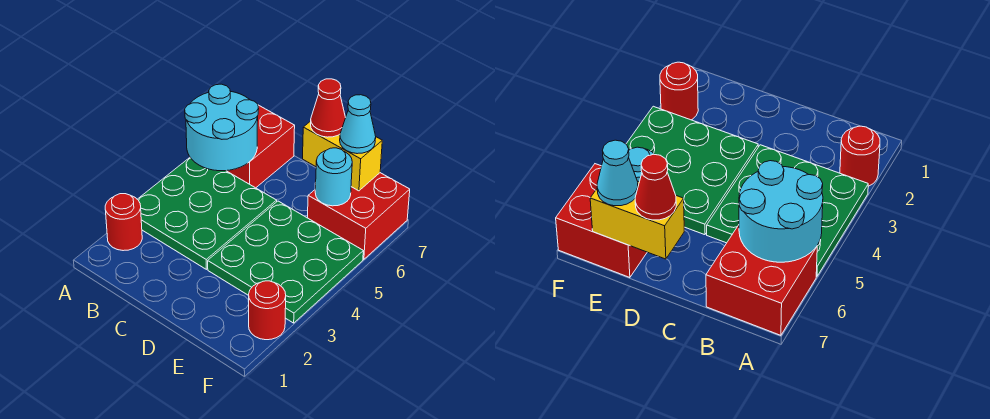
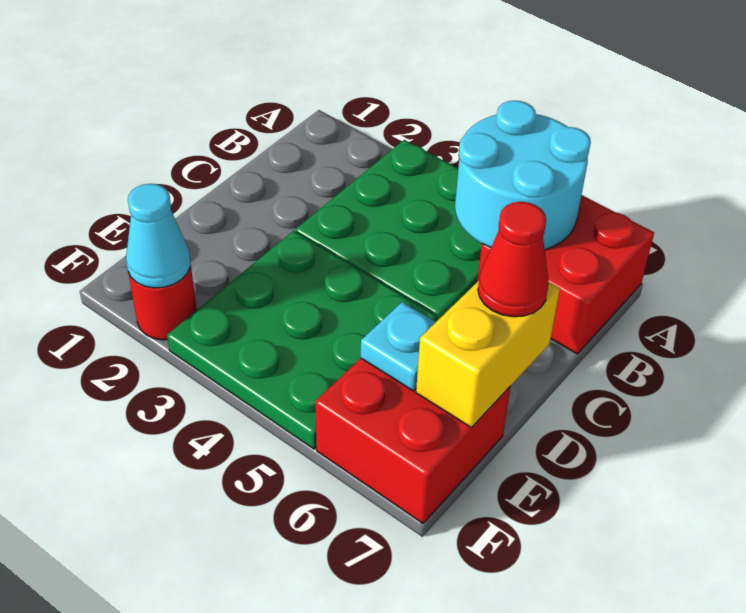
red 1x1 round brick [105,194,142,251] -> none
cyan 1x1 round brick [315,148,352,206] -> cyan 1x1 plate [361,302,436,391]
cyan 1x1 cone [340,95,376,154] -> cyan 1x1 cone moved to [126,184,190,288]

